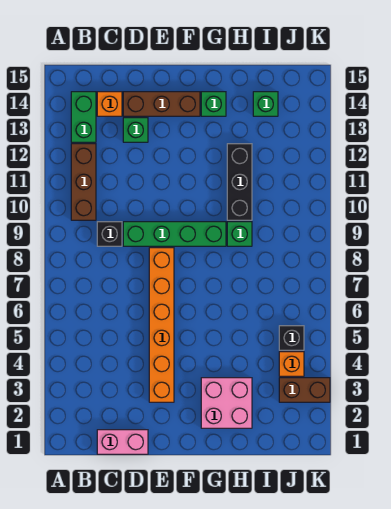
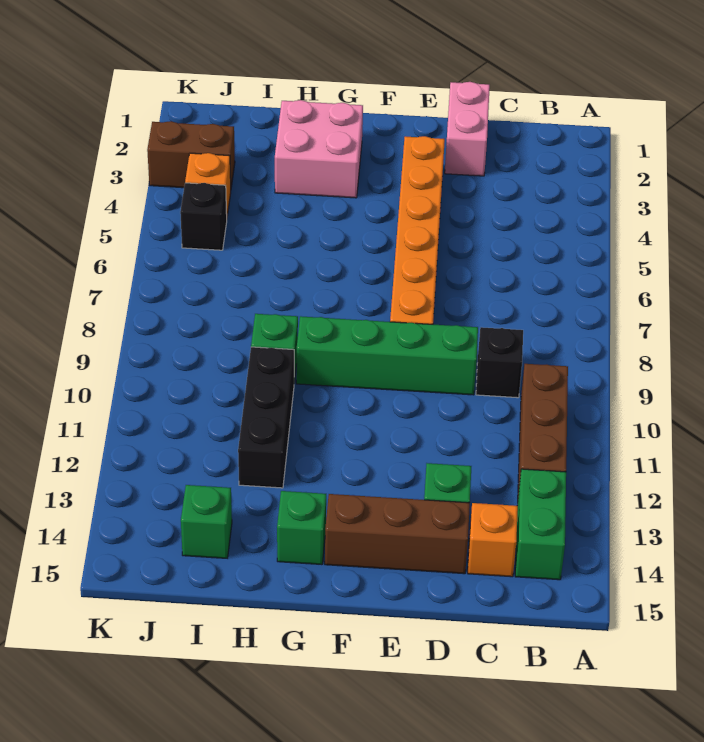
pink 1x2 brick [97,430,148,454] -> pink 1x2 brick turned to [445,82,490,176]

